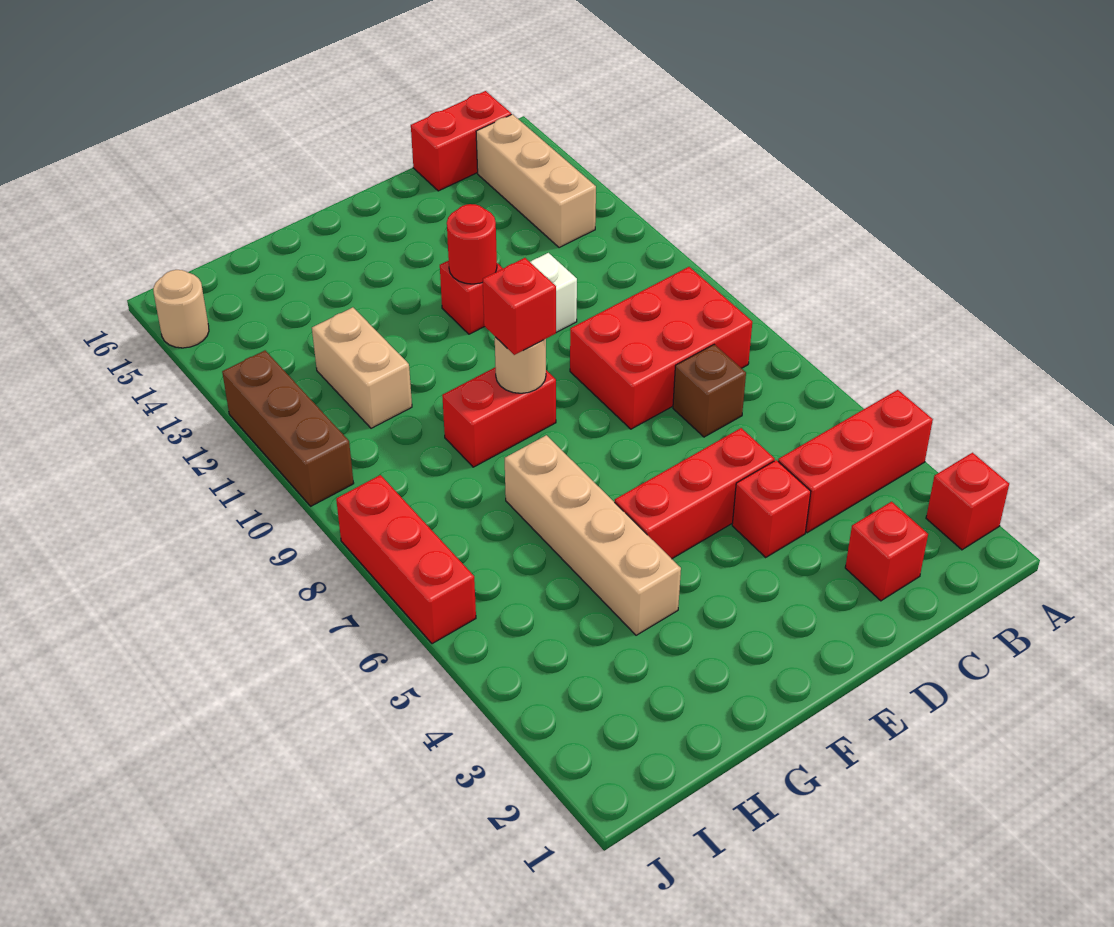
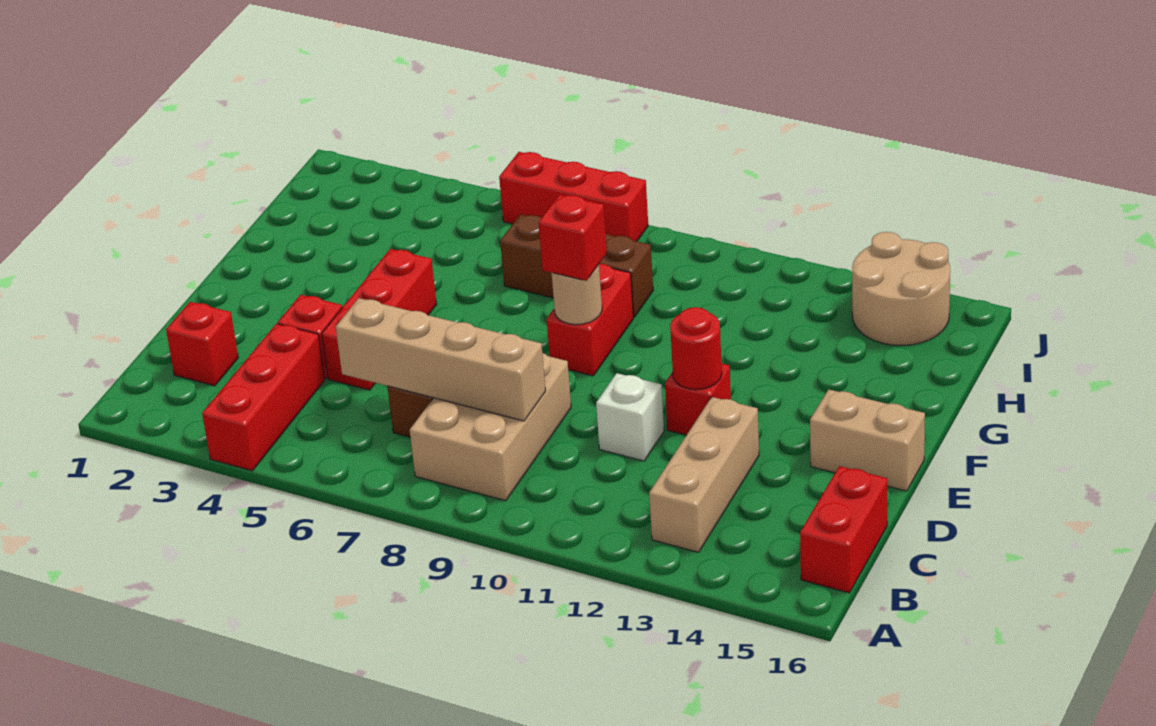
red 1x1 brick [926,453,1009,550] -> none
red 2x3 brick [570,267,752,429] -> tan 2x3 brick [410,353,571,501]
tan 1x3 brick [476,114,596,248] -> tan 1x3 brick turned to [649,397,759,552]
tan 1x4 brick [505,435,681,635] -> tan 1x4 brick moved to [336,298,546,421]
tan 1x2 brick [312,307,412,428] -> tan 1x2 brick moved to [810,389,925,491]
brown 1x3 brick [222,351,354,506] -> brown 1x3 brick moved to [500,214,653,317]
tan 1x1 round brick [153,270,209,348] -> tan 2x2 round brick [852,232,950,346]

